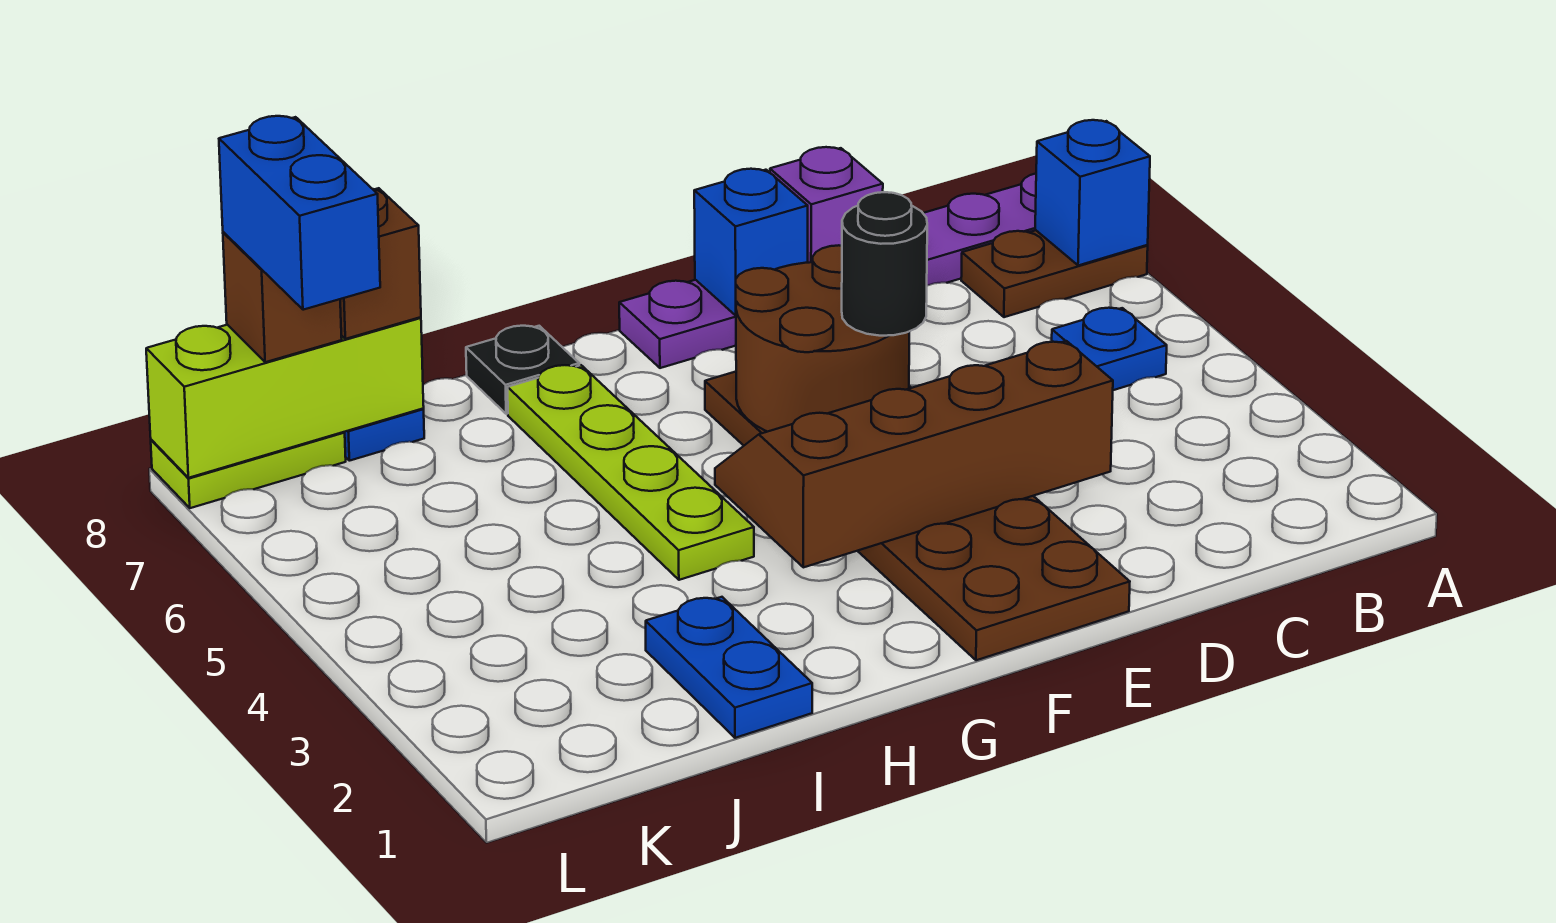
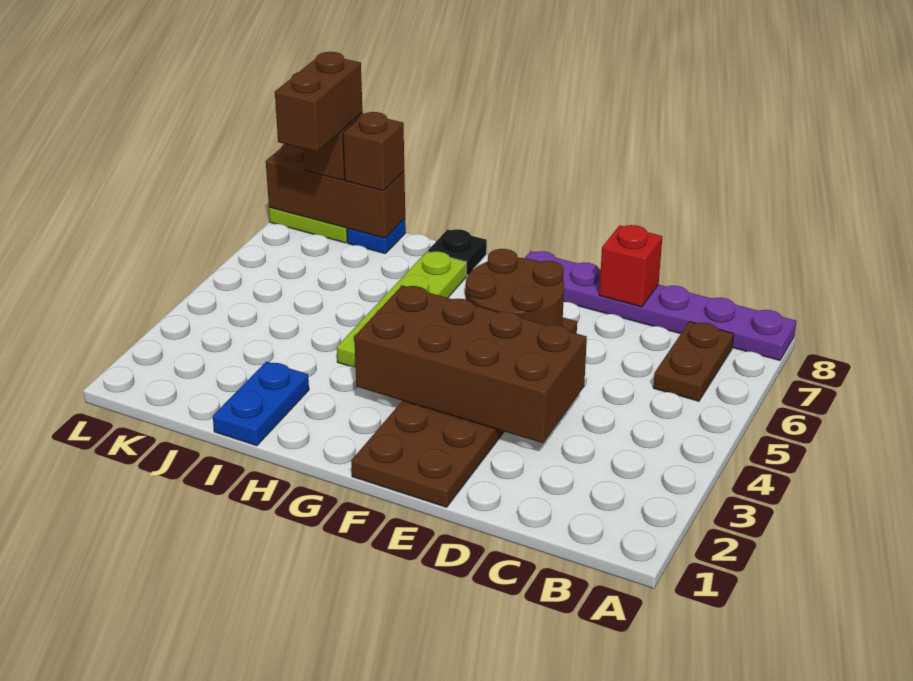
brown 1x2 plate [961,230,1148,317] -> brown 1x2 plate turned to [653,322,734,401]
blue 1x1 brick [1035,120,1150,265] -> none
blue 1x1 plate [1052,308,1167,390] -> none
brown 2x4 slope [715,341,1113,567] -> brown 2x4 brick [354,285,587,443]
purple 1x1 brick [770,147,883,263] -> red 1x1 brick [599,225,662,307]
black 1x1 round brick [842,192,927,336] -> none
blue 1x1 brick [694,169,808,315] -> none
lime 1x3 brick [146,317,424,478] -> brown 1x3 brick [266,144,405,238]
blue 1x2 brick [219,116,380,310] -> brown 1x2 brick [275,52,363,152]

